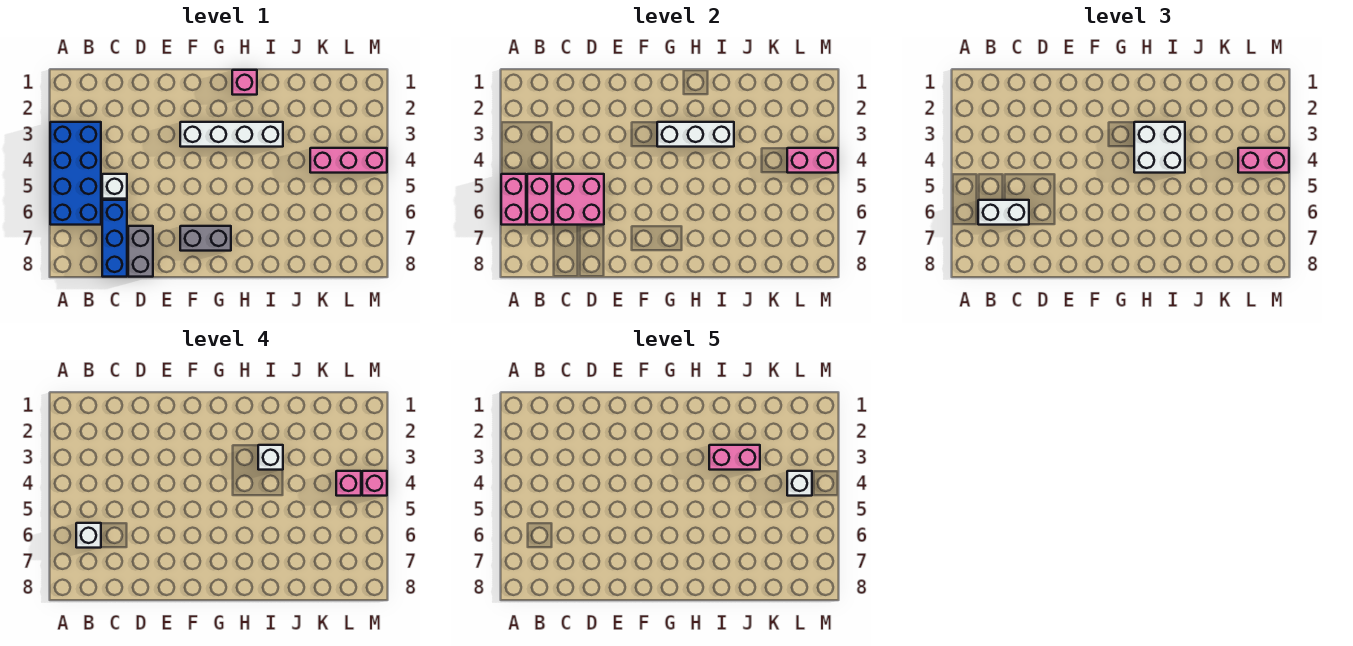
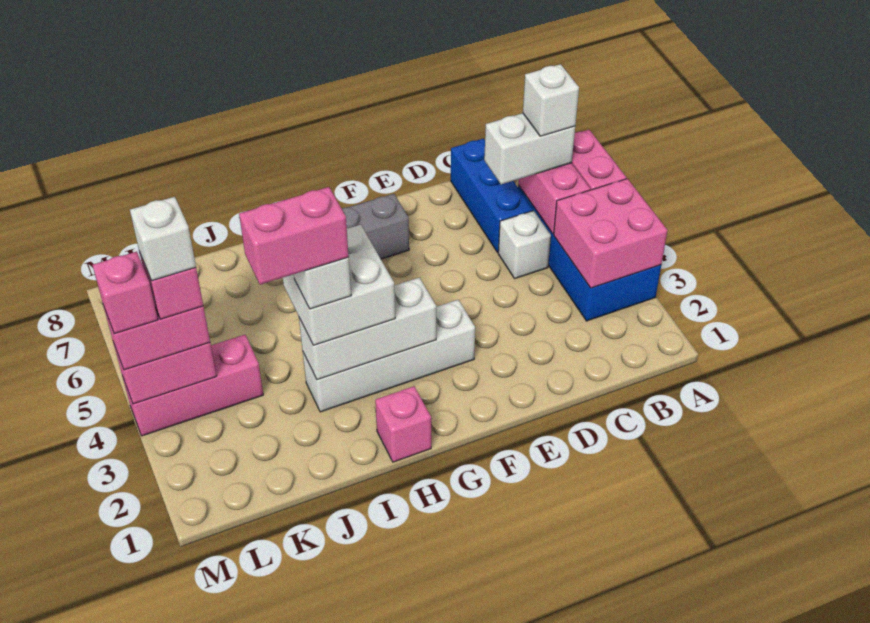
pink 2x2 brick [553,174,604,225] -> pink 2x2 brick moved to [554,179,668,288]
grey 1x2 brick [128,226,153,277] -> none

